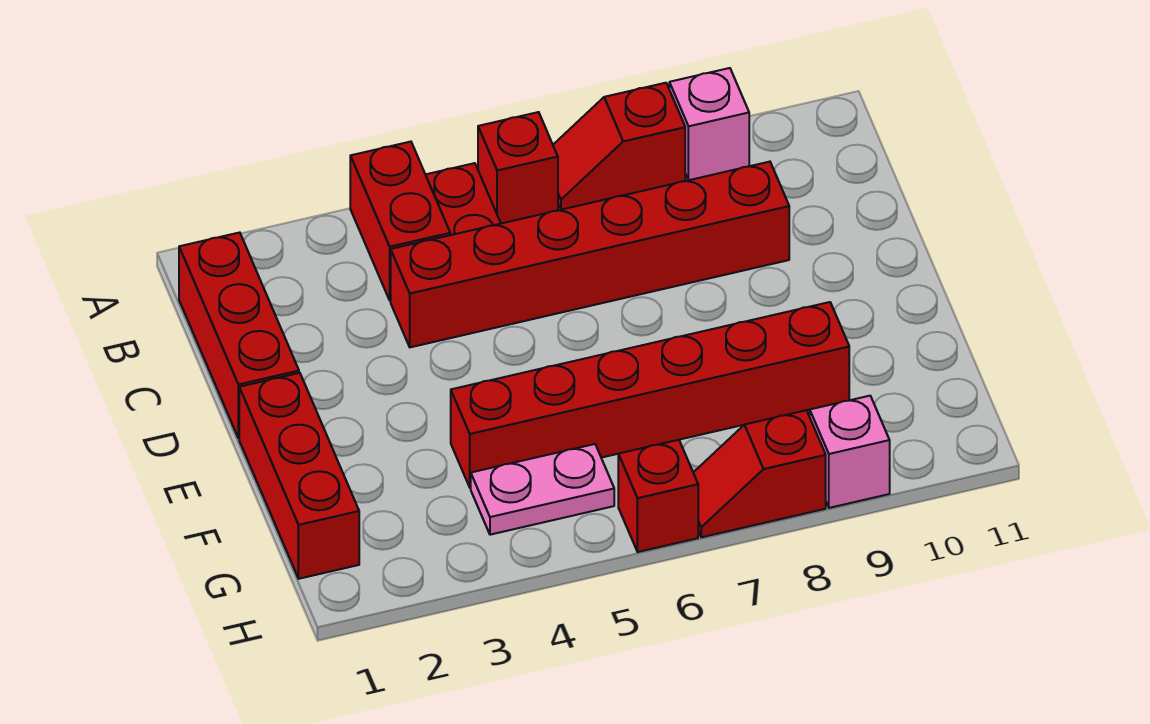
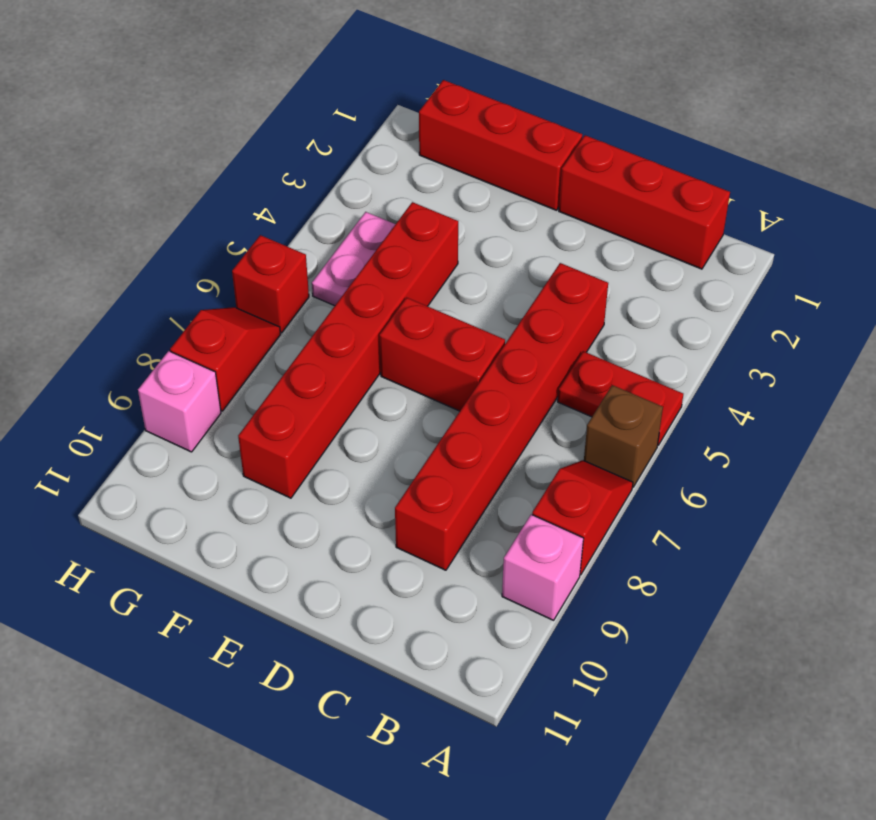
red 1x2 brick [350,142,450,301] -> red 1x2 brick moved to [379,298,505,411]
red 1x1 brick [478,112,558,223] -> brown 1x1 brick [584,385,663,487]

